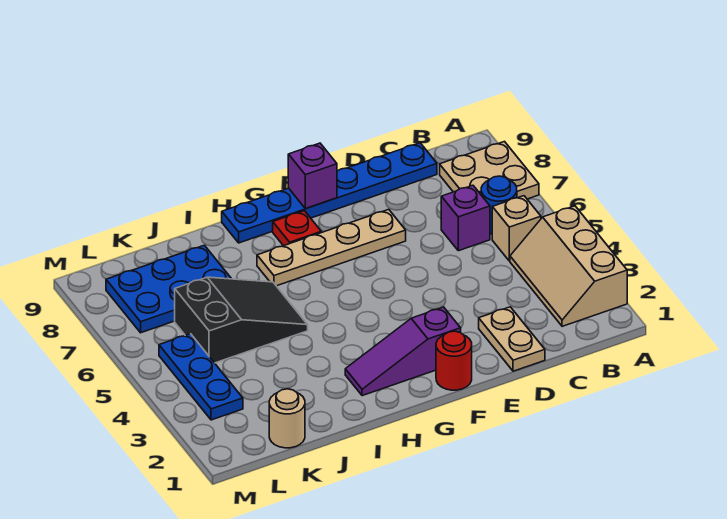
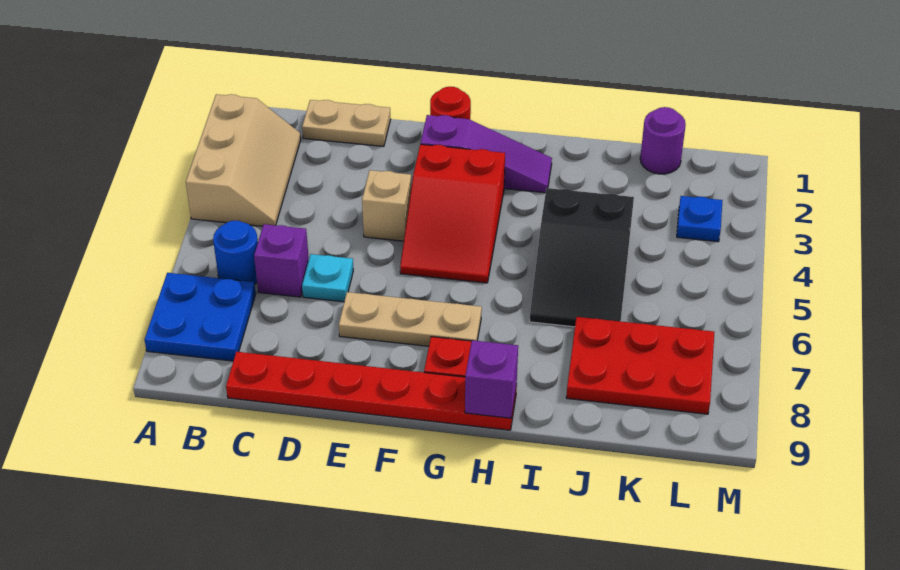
tan 2x2 plate [440,142,539,199] -> blue 2x2 plate [144,273,256,361]
tan 1x1 brick [492,196,541,261] -> tan 1x1 brick moved to [362,170,412,241]
blue 1x6 plate [222,143,437,243] -> red 1x6 plate [226,352,517,430]
tan 1x2 plate [479,307,545,371] -> tan 1x2 plate turned to [302,100,391,147]
none -> cyan 1x1 plate [302,254,353,302]
tan 1x4 plate [257,209,406,286] -> tan 1x3 plate [339,292,482,346]
none -> red 2x3 slope [400,144,505,283]
purple 1x1 brick [288,143,337,209] -> purple 1x1 brick moved to [465,340,518,418]
black 2x3 slope [175,277,308,363] -> black 2x3 slope turned to [530,188,634,327]
blue 2x3 plate [106,245,231,333] -> red 2x3 plate [566,317,714,414]
tan 1x1 round brick [269,389,305,448] -> purple 1x1 round brick [640,107,686,174]
blue 1x3 plate [159,334,243,420] -> blue 1x1 plate [677,196,723,242]

